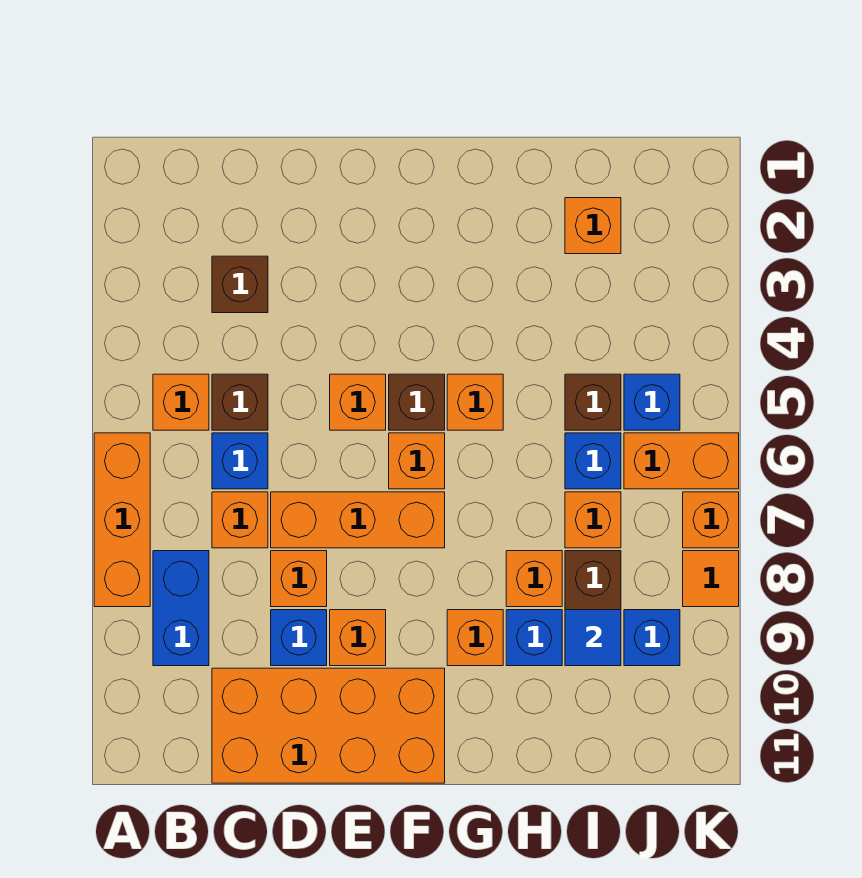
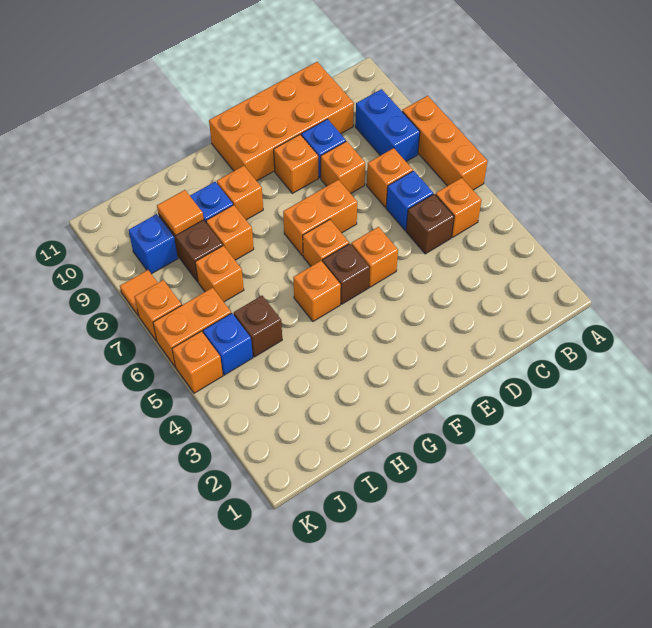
brown 1x1 brick [212,256,268,313] -> none
orange 1x3 brick [271,492,445,548] -> orange 1x2 brick [283,180,357,256]
orange 1x1 brick [565,198,621,254] -> orange 1x1 brick moved to [172,331,223,393]
blue 1x1 brick [565,433,621,489] -> none
blue 1x1 tile [565,610,621,666] -> orange 1x1 tile [157,190,204,236]

